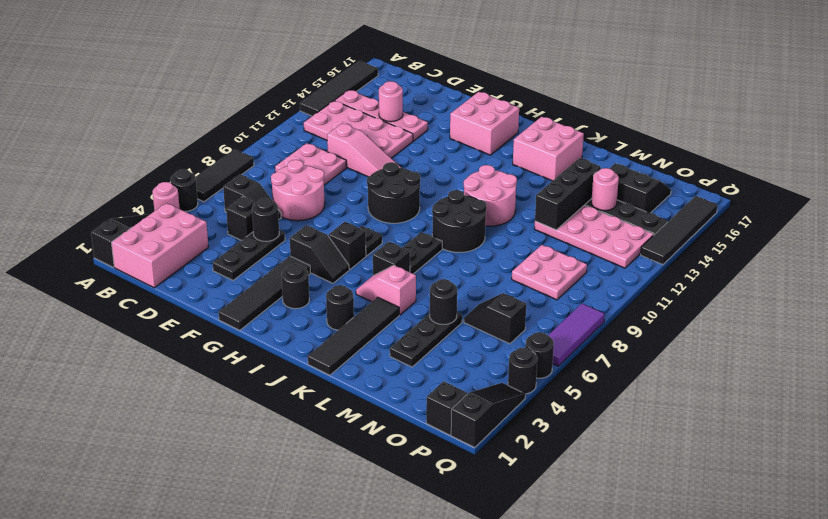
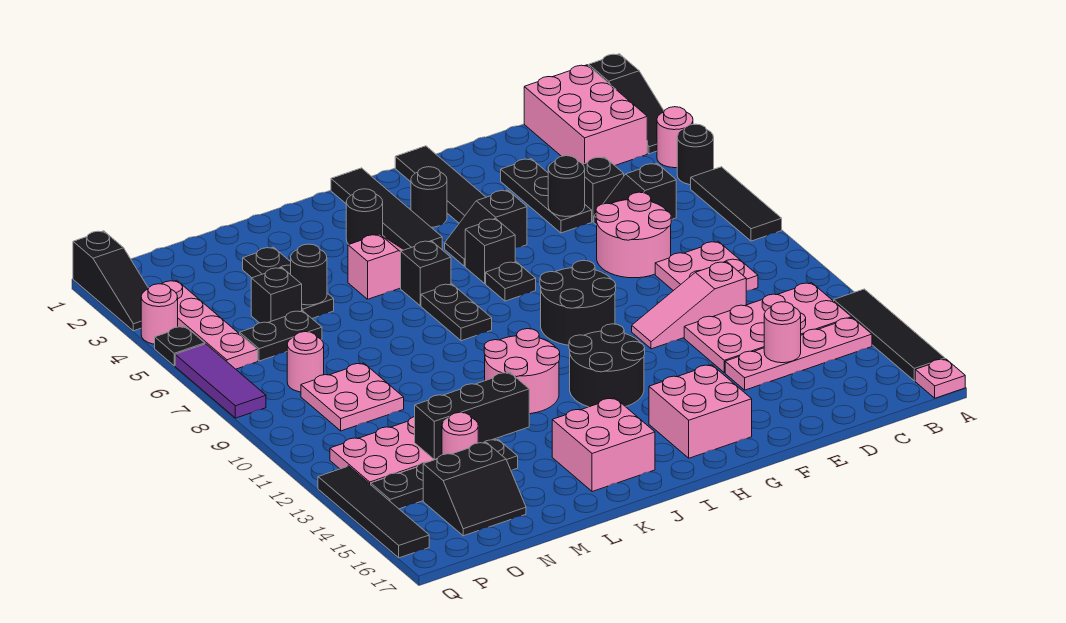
none -> pink 1x1 plate [915,359,965,398]
black 2x2 round brick [432,190,486,252] -> black 2x2 round brick moved to [569,324,645,407]
black 1x4 tile [308,297,399,375] -> black 1x4 tile moved to [331,168,442,250]
black 1x3 brick [535,158,601,230] -> black 1x3 brick turned to [415,372,529,460]
black 1x2 slope [464,293,526,344] -> black 1x2 plate [240,311,322,361]
none -> pink 1x1 round brick [287,332,324,392]
black 1x1 brick [426,381,467,435] -> black 1x1 brick moved to [251,268,302,323]
none -> pink 1x4 plate [162,280,258,369]
black 1x1 round brick [508,348,537,394] -> pink 1x1 round brick [141,284,178,344]
black 1x1 round brick [525,332,554,378] -> black 1x1 plate [155,326,205,366]

